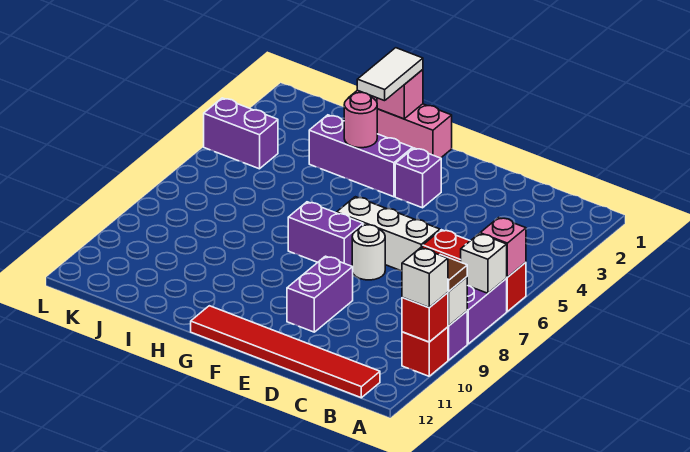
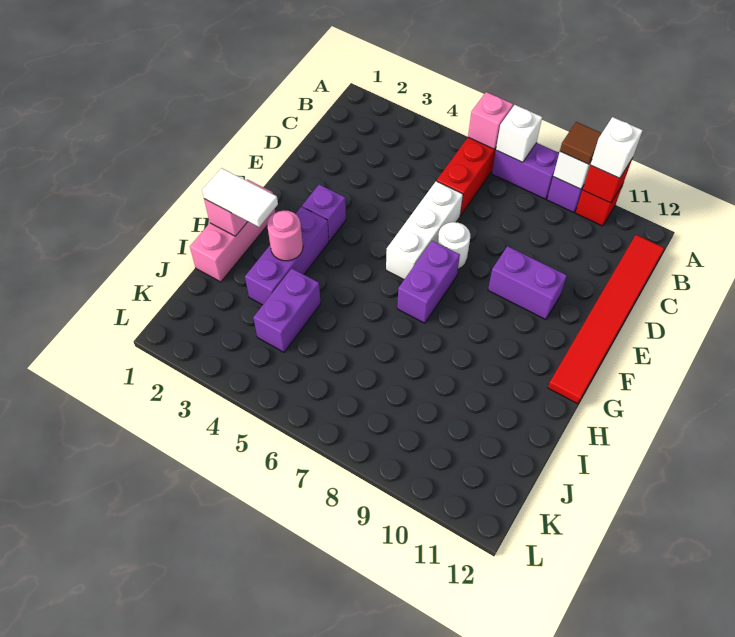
purple 1x2 brick [204,98,278,169] -> purple 1x2 brick moved to [253,268,321,352]

